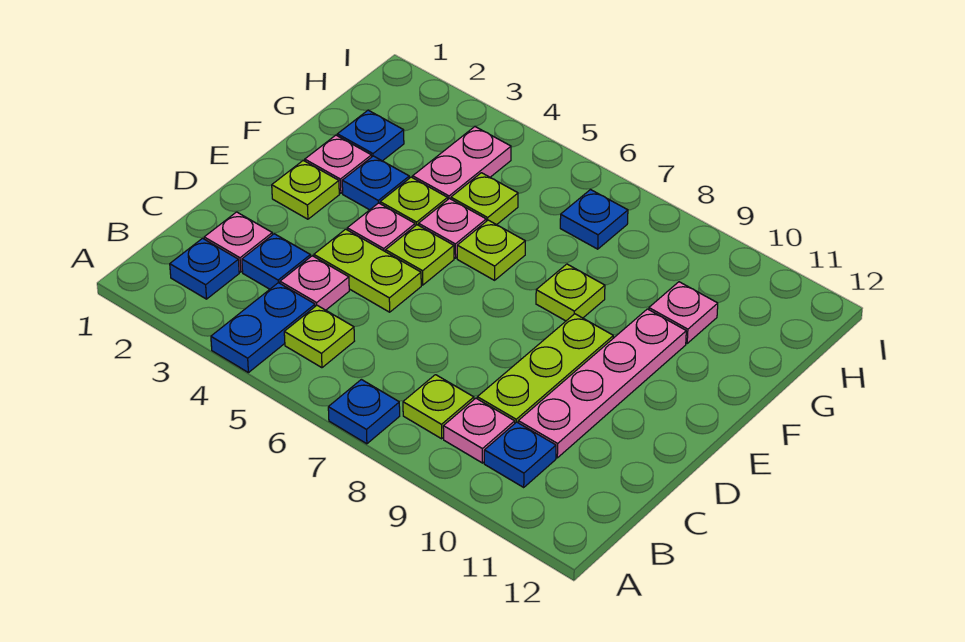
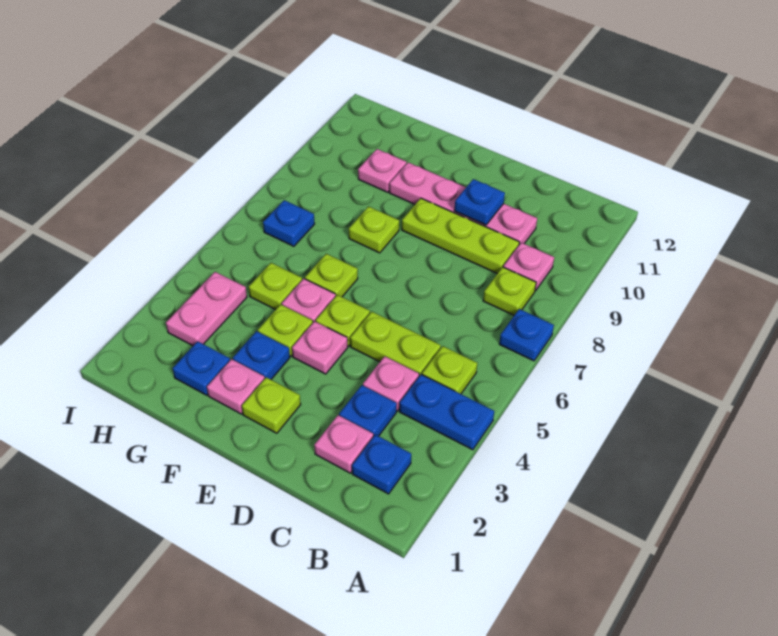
blue 1x1 plate [484,422,556,487] -> blue 1x1 plate moved to [454,179,505,225]
lime 1x2 plate [314,229,421,312] -> lime 1x2 plate turned to [350,312,441,376]
pink 1x2 plate [413,127,511,199] -> pink 1x2 plate turned to [166,272,247,346]

